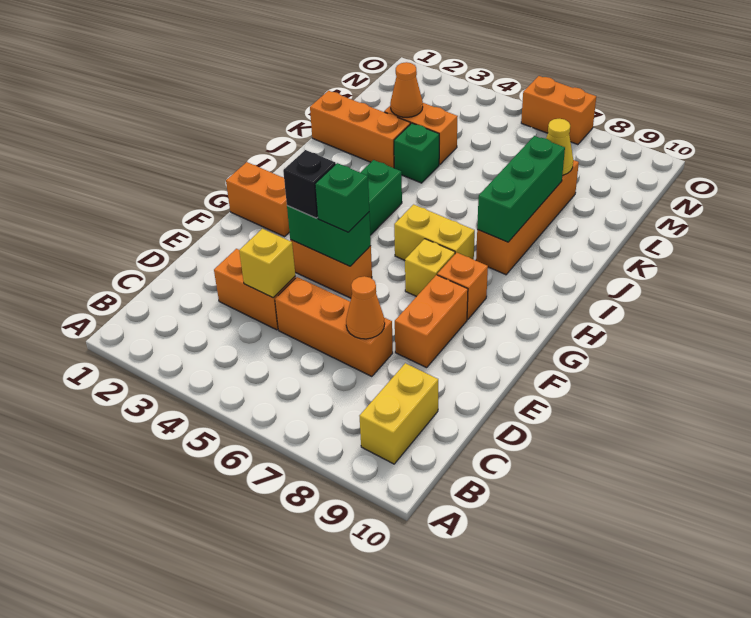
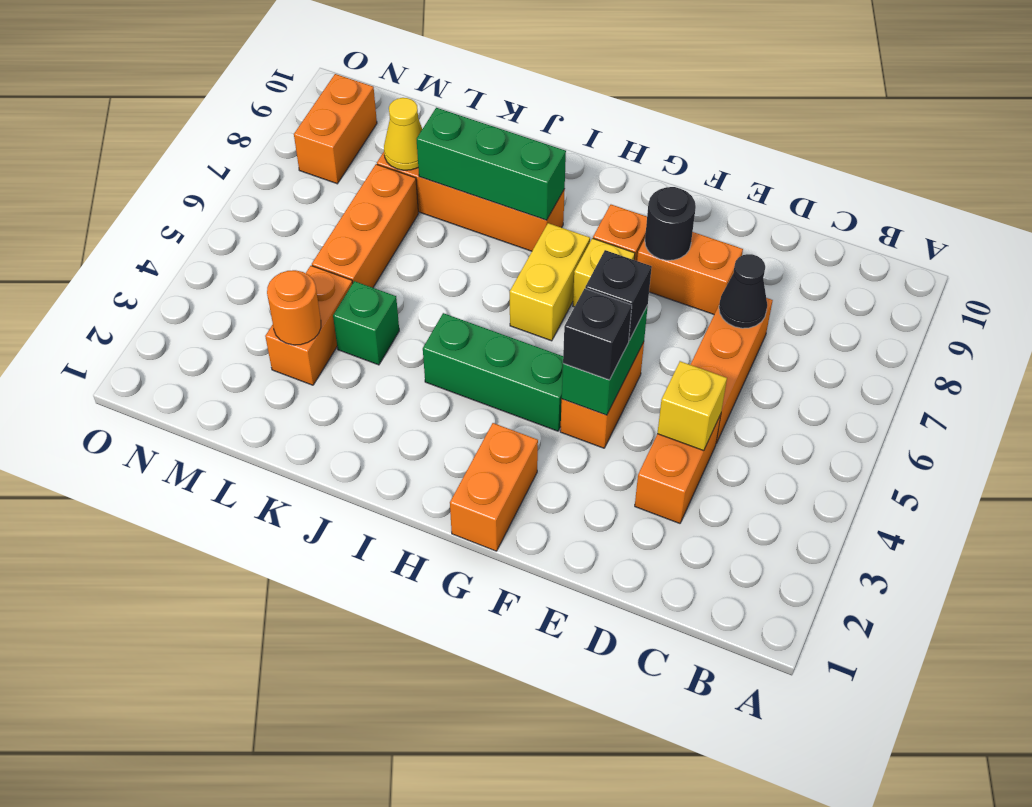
yellow 1x2 brick [360,363,438,464] -> none
orange 1x1 cone [346,276,385,339] -> black 1x1 cone [719,254,767,328]
green 1x1 brick [315,163,369,232] -> black 1x1 brick [585,250,652,340]
none -> black 1x1 round brick [645,187,696,260]
orange 1x3 brick [310,91,410,168] -> orange 1x3 brick moved to [312,164,418,288]
orange 1x1 cone [390,62,423,117] -> orange 1x1 round brick [267,270,321,345]
orange 1x2 brick [521,76,596,145] -> orange 1x2 brick moved to [294,74,377,184]

